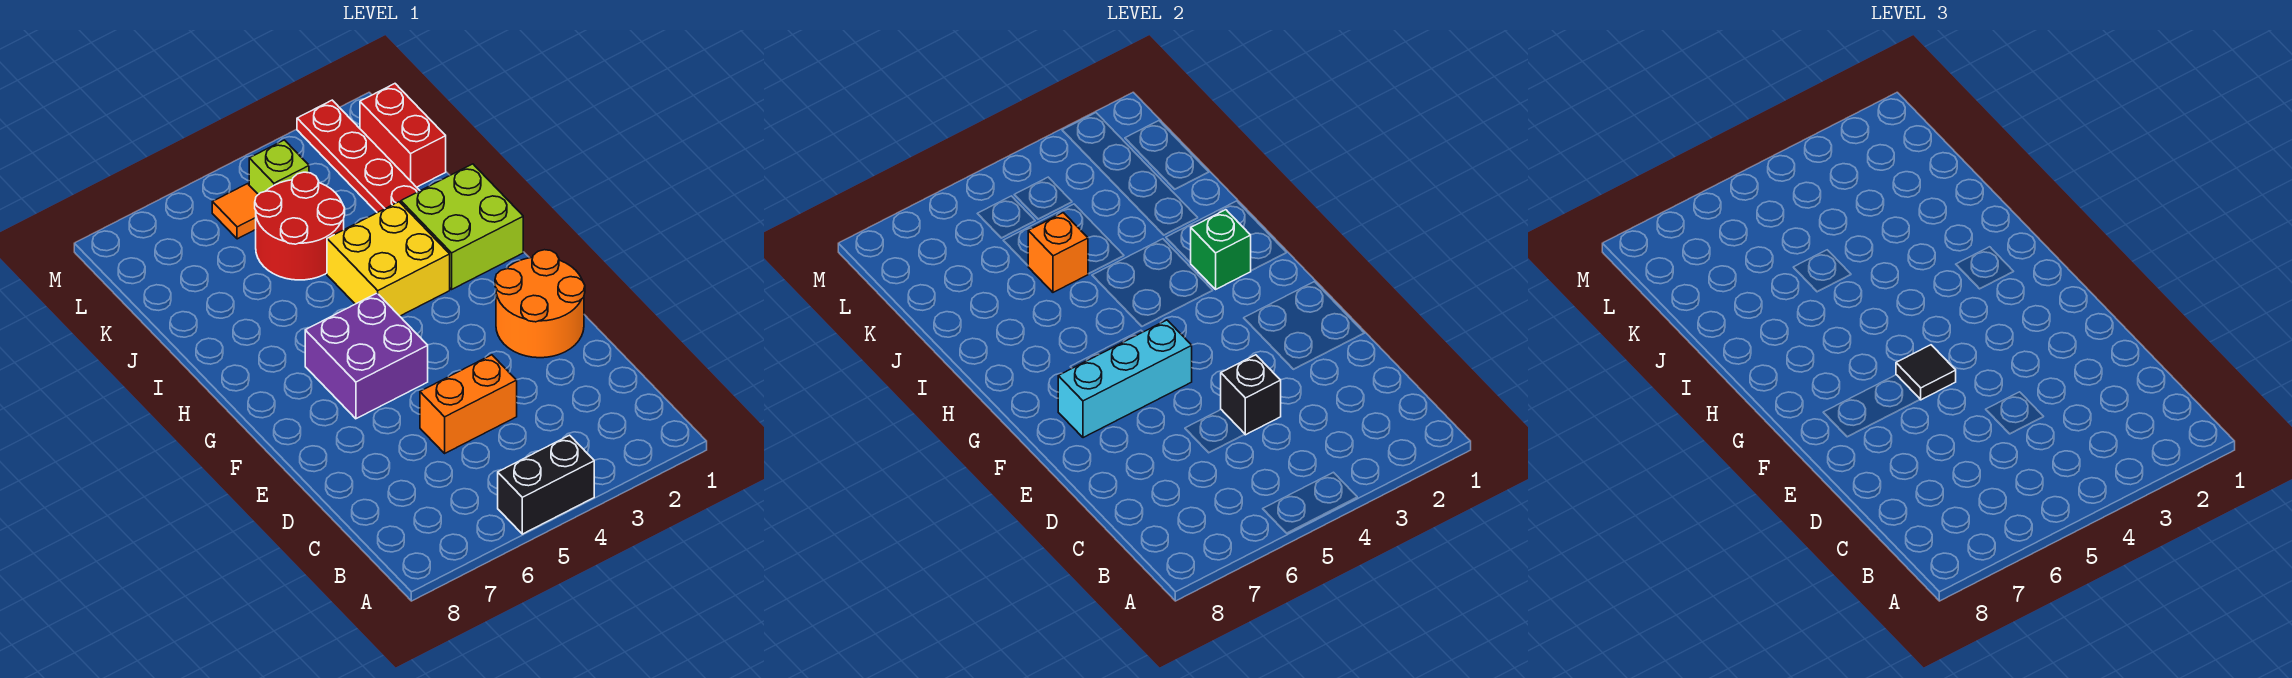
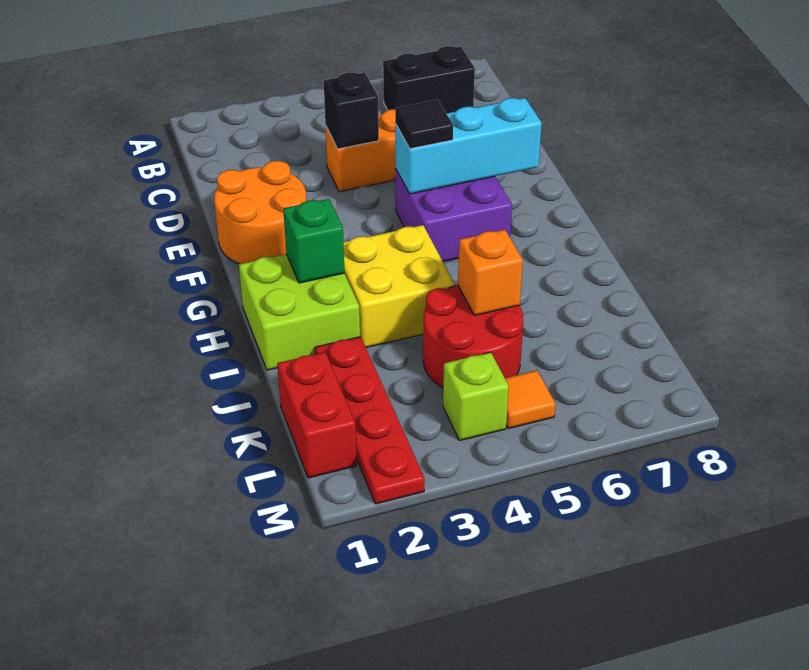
black 1x2 brick [498,435,594,534] -> black 1x2 brick moved to [383,46,475,113]

